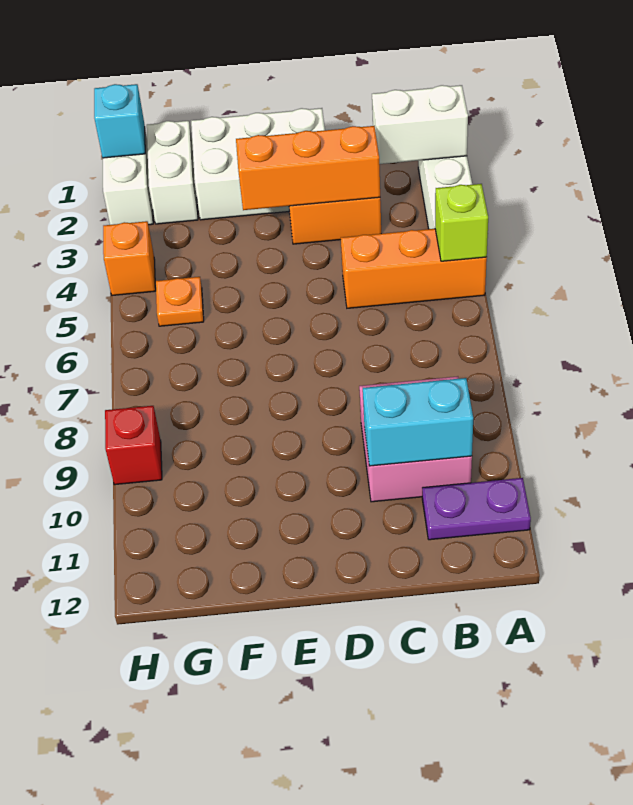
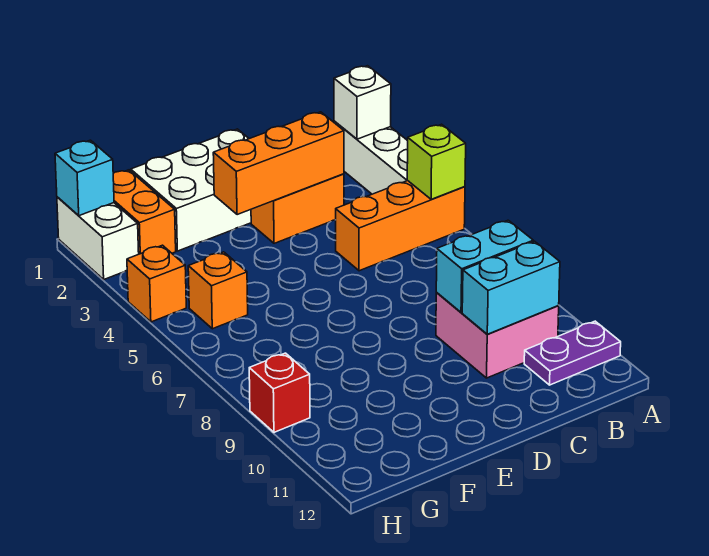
white 1x2 brick [372,85,468,164] -> white 1x1 brick [334,66,391,139]
none -> cyan 1x2 brick [436,220,533,312]
white 1x2 brick [147,121,198,224] -> orange 1x2 brick [113,170,176,254]
orange 1x1 plate [156,277,204,326] -> orange 1x1 brick [188,252,248,329]

